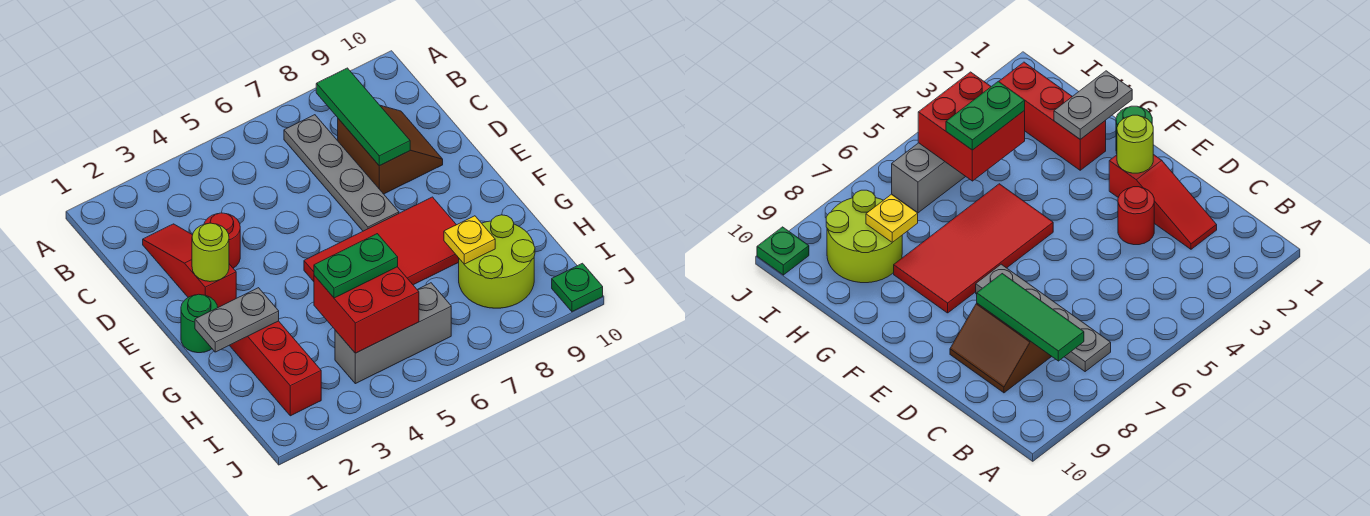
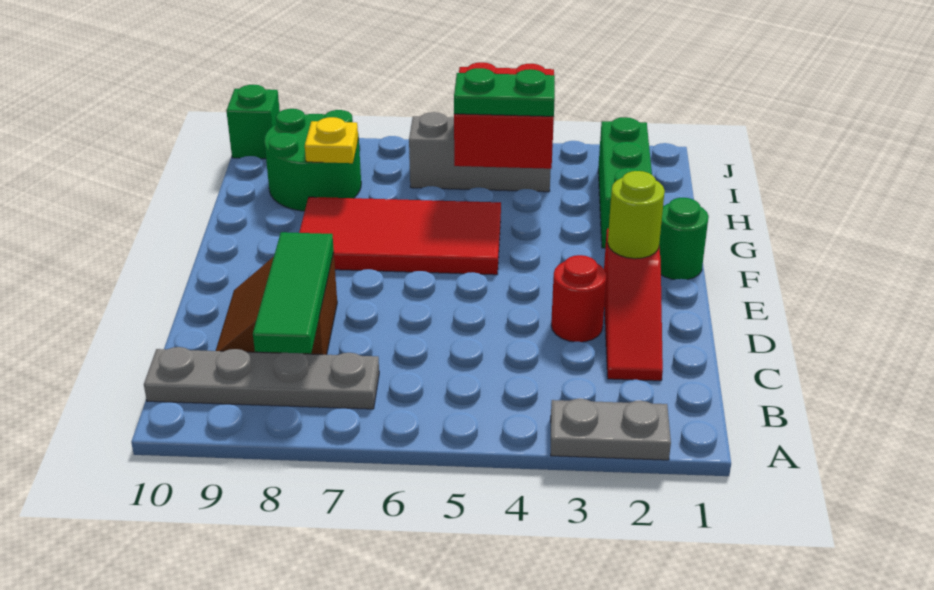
grey 1x4 plate [284,115,399,231] -> grey 1x4 plate turned to [144,347,379,409]
grey 1x2 plate [195,288,279,352] -> grey 1x2 plate moved to [551,399,671,460]
red 1x3 brick [229,321,321,416] -> green 1x3 brick [598,117,652,248]
lime 2x2 round brick [459,215,535,308] -> green 2x2 round brick [264,109,361,211]
green 1x1 plate [552,263,603,312] -> green 1x1 brick [226,84,280,159]

